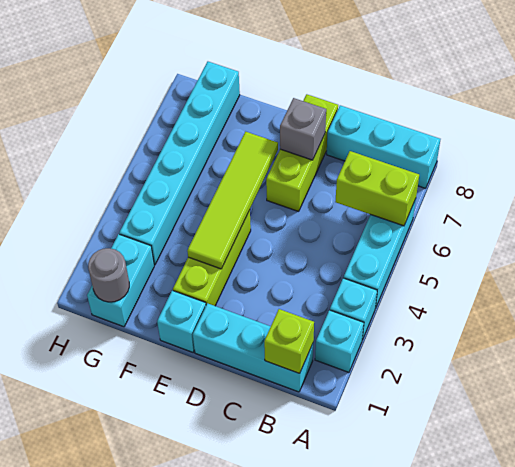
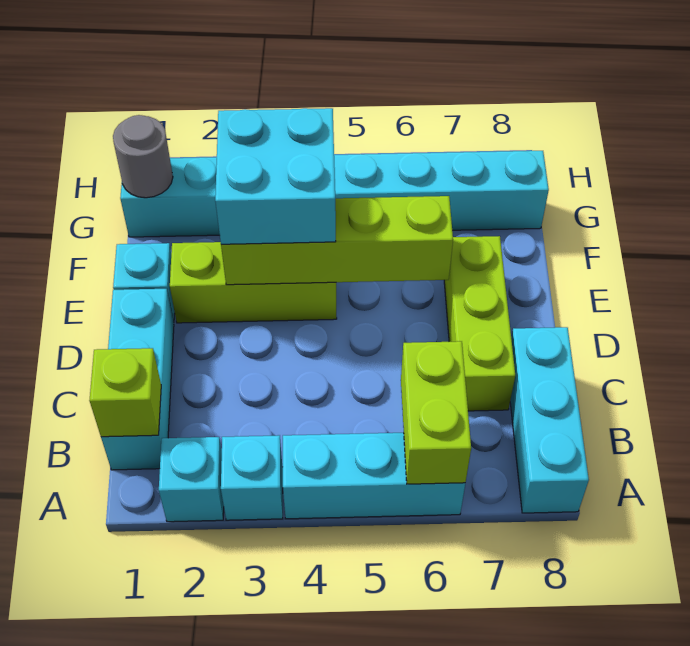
lime 1x3 brick [266,94,338,211] -> lime 1x3 brick turned to [444,236,515,411]
grey 1x1 brick [280,98,327,160] -> none
lime 1x4 tile [187,132,278,269] -> lime 1x4 brick [221,196,453,285]
none -> cyan 2x2 brick [215,108,336,244]

